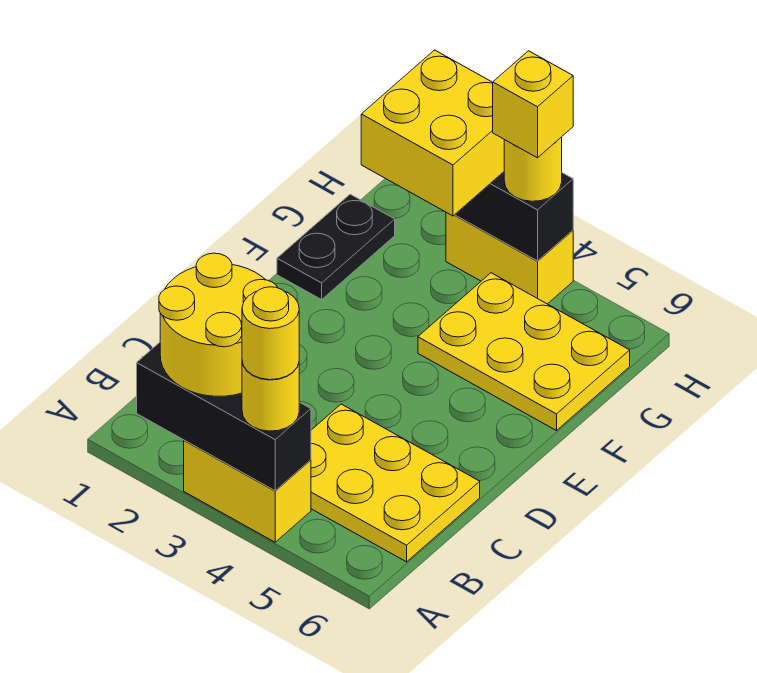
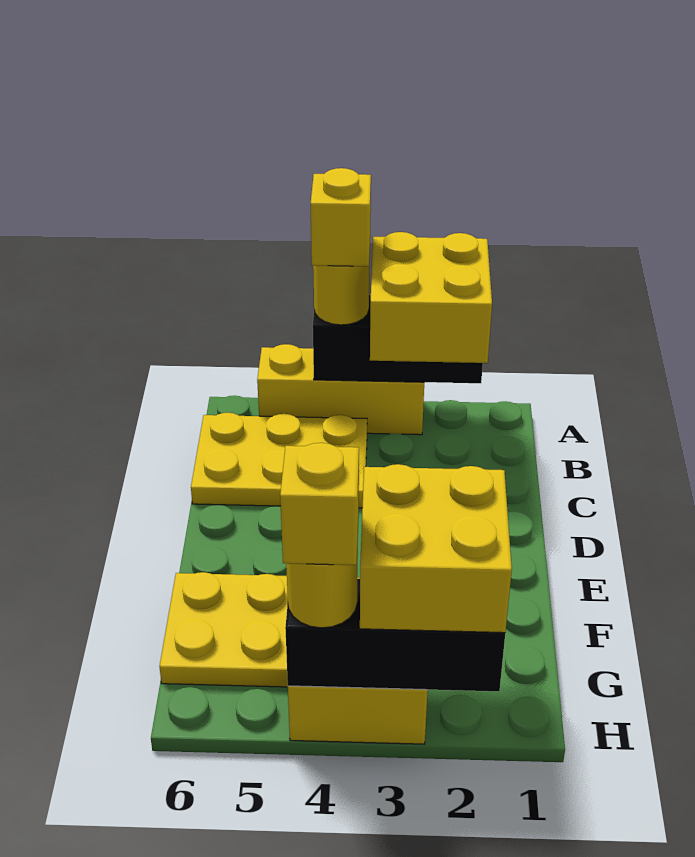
yellow 2x2 round brick [159,253,278,396] -> yellow 2x2 brick [370,232,492,363]
yellow 1x2 brick [184,440,311,542] -> yellow 1x3 brick [257,344,424,435]
yellow 1x1 round brick [242,287,299,380] -> yellow 1x1 brick [311,168,371,267]
black 1x2 plate [277,194,395,300] -> none

